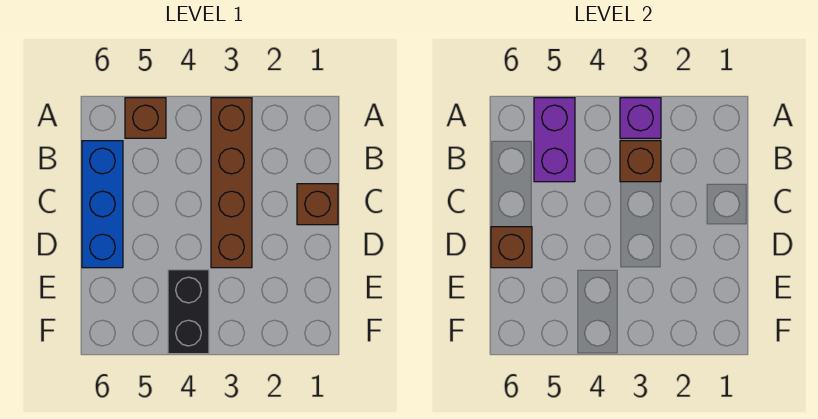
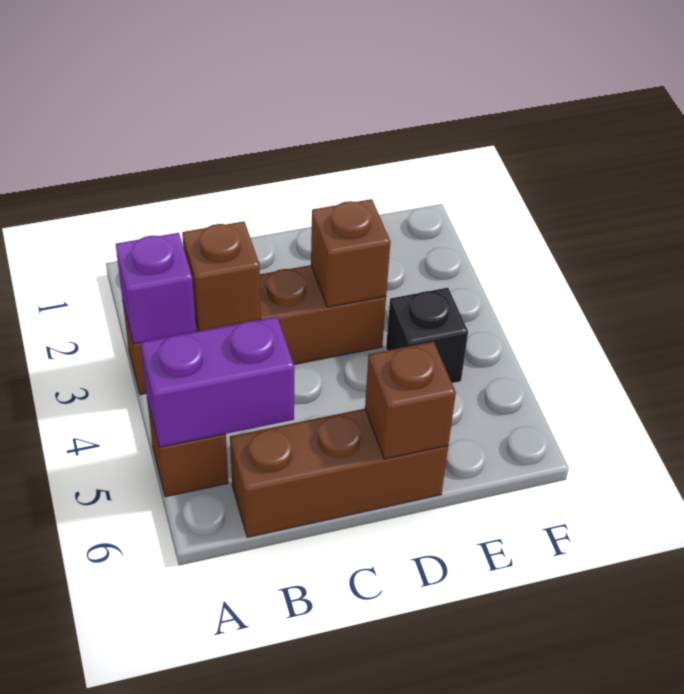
blue 1x3 brick [82,141,123,268] -> brown 1x3 brick [230,409,448,537]
brown 1x1 brick [297,184,338,225] -> brown 1x1 brick moved to [311,199,390,307]
black 1x2 brick [168,270,209,354] -> black 1x1 brick [386,288,468,383]

